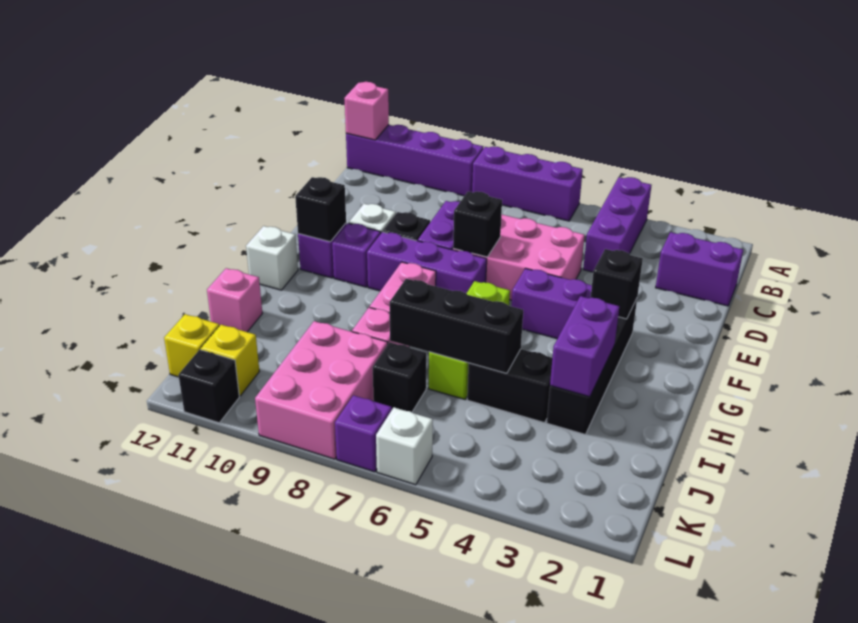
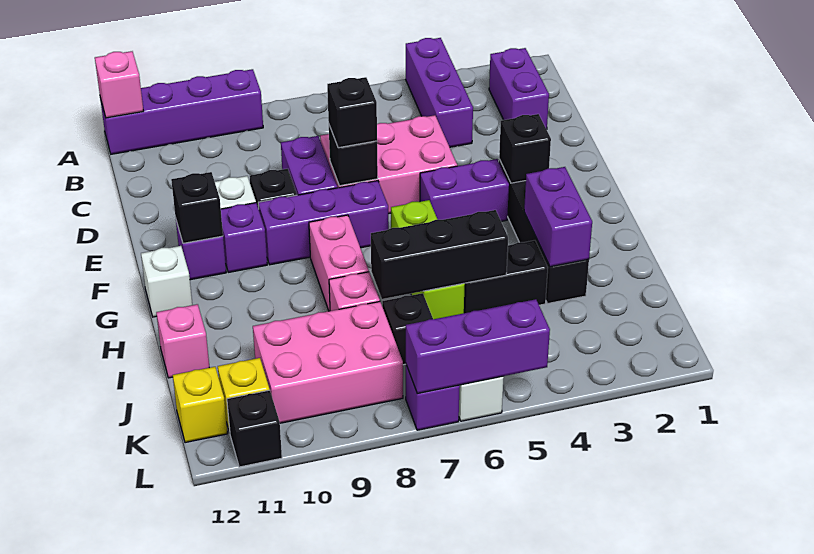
purple 1x3 brick [472,146,583,221] -> purple 1x3 brick moved to [406,299,550,393]
purple 1x2 brick [656,232,743,306] -> purple 1x2 brick turned to [489,48,549,130]
none -> black 1x1 brick [327,77,377,148]
pink 2x3 brick [255,321,388,459] -> pink 2x3 brick turned to [253,302,403,423]

